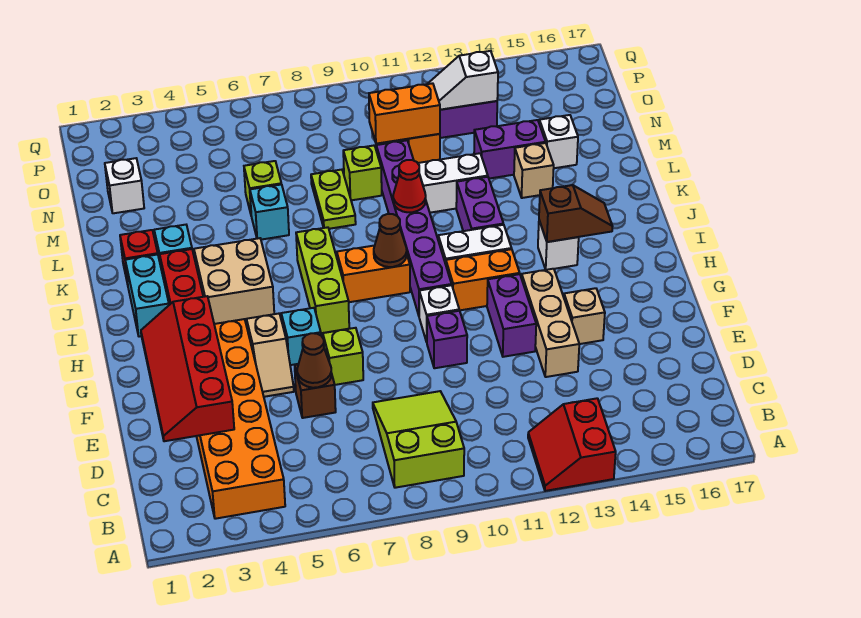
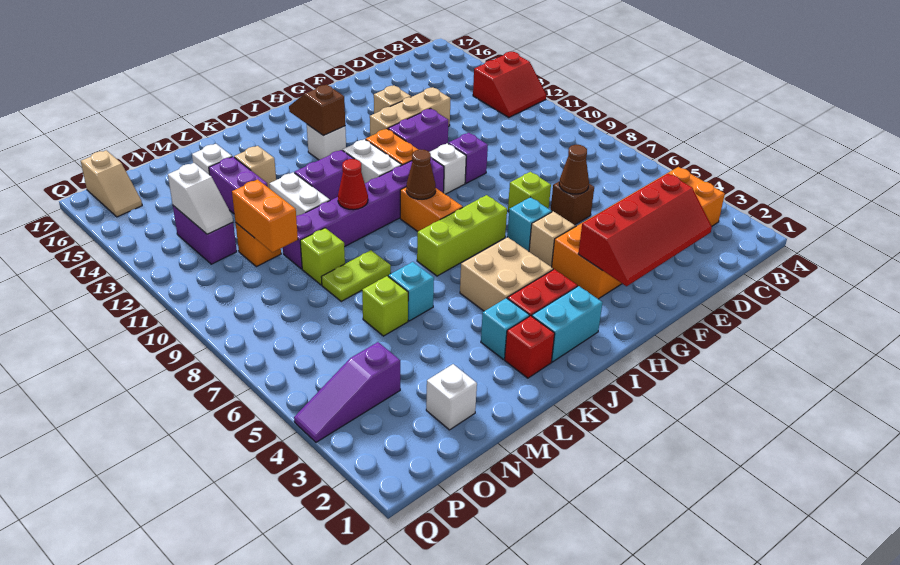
lime 2x3 slope [373,391,464,488] -> none
none -> purple 1x3 slope [294,342,400,442]
none -> tan 1x2 slope [81,150,142,217]

